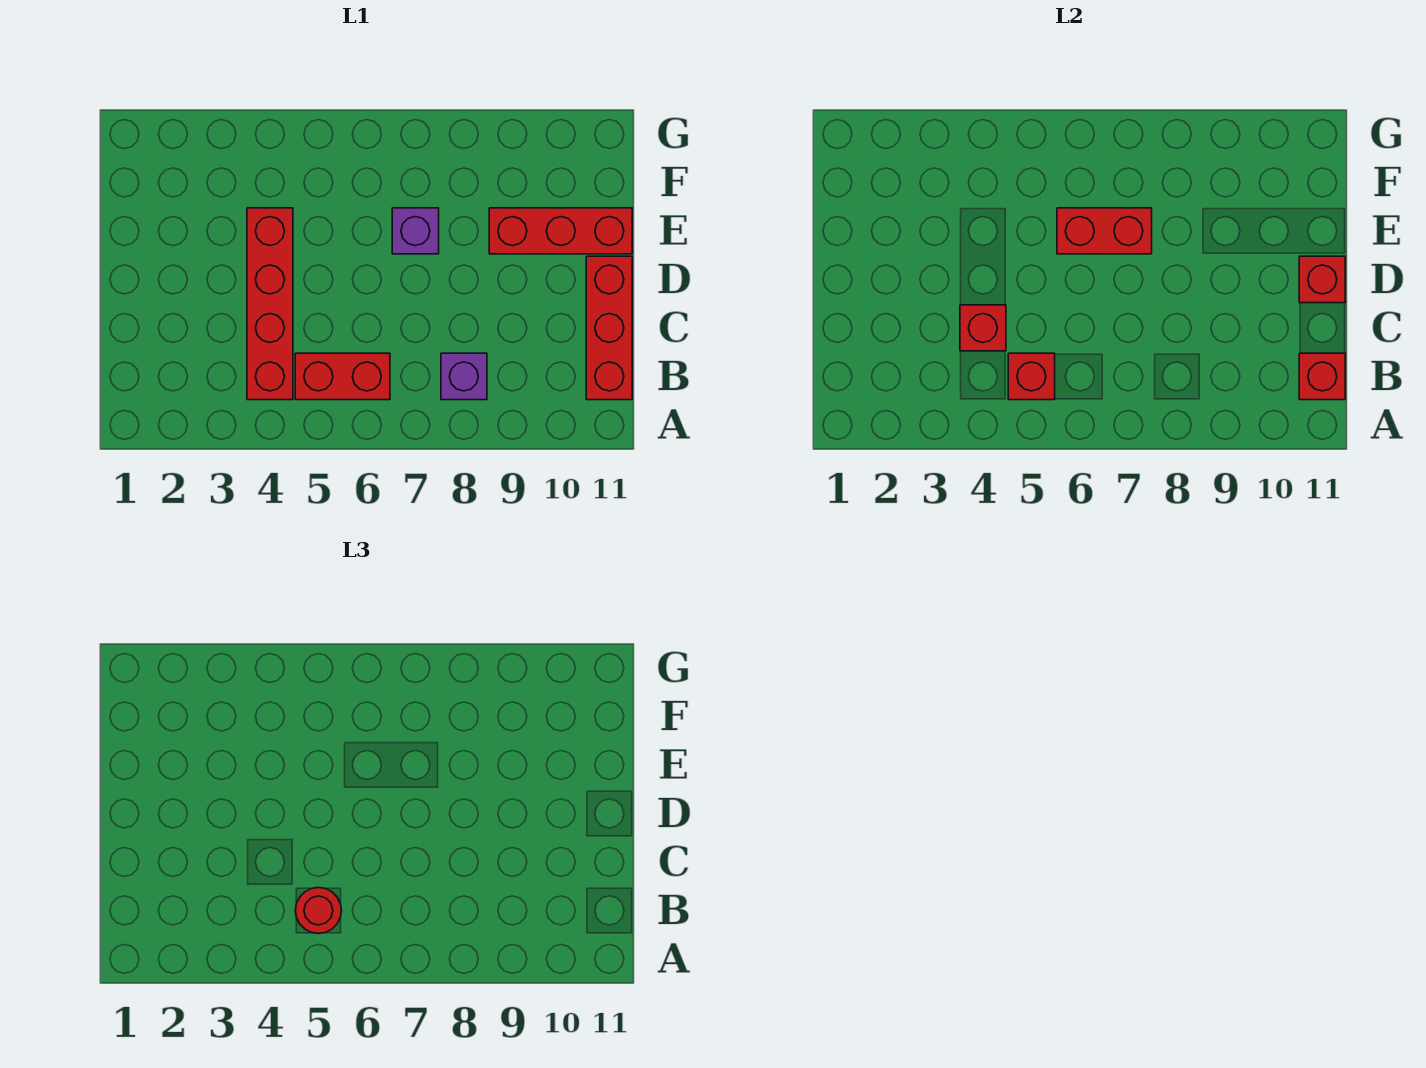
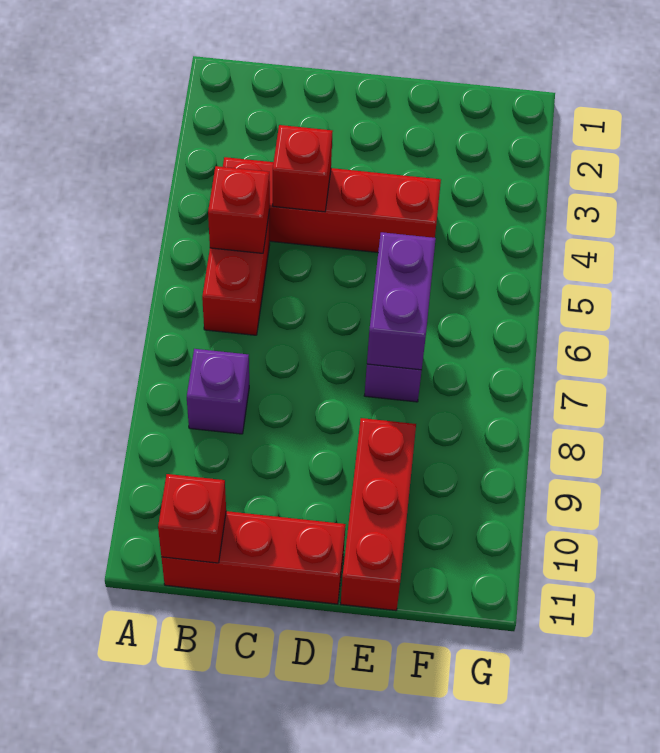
red 1x1 round brick [295,888,342,934] -> none
red 1x1 brick [1299,256,1345,303] -> none
red 1x2 brick [1057,208,1152,254] -> purple 1x2 brick [367,232,436,370]

